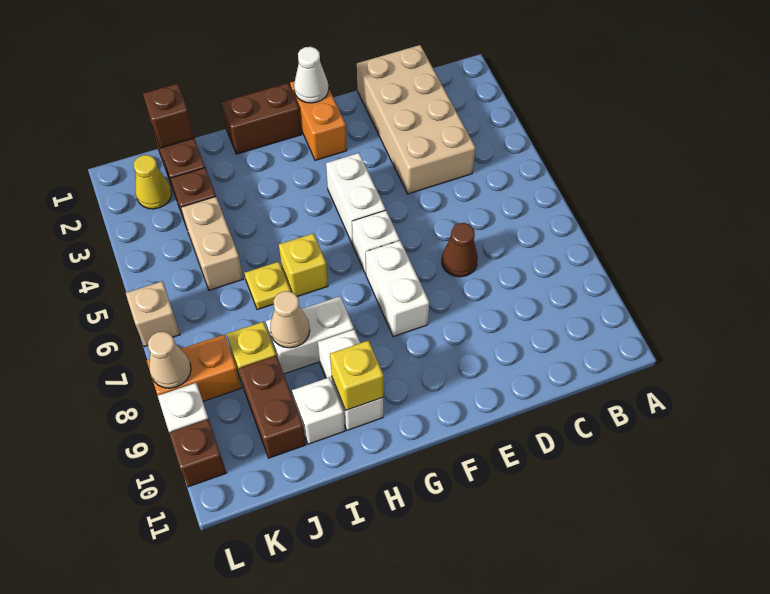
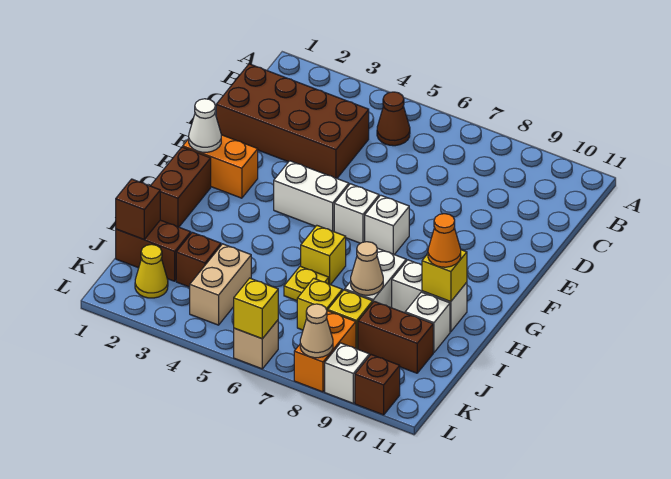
tan 2x4 brick [357,45,476,194] -> brown 2x4 brick [216,64,369,178]
brown 1x1 cone [442,223,478,277] -> brown 1x1 cone moved to [377,92,410,146]
white 1x2 brick [366,241,429,337] -> white 1x1 brick [365,195,409,255]
none -> orange 1x1 cone [428,214,461,267]
tan 1x2 brick [181,197,243,290] -> tan 1x2 brick turned to [190,244,251,325]
none -> yellow 1x1 brick [297,278,342,330]
none -> yellow 1x1 brick [234,278,278,339]

